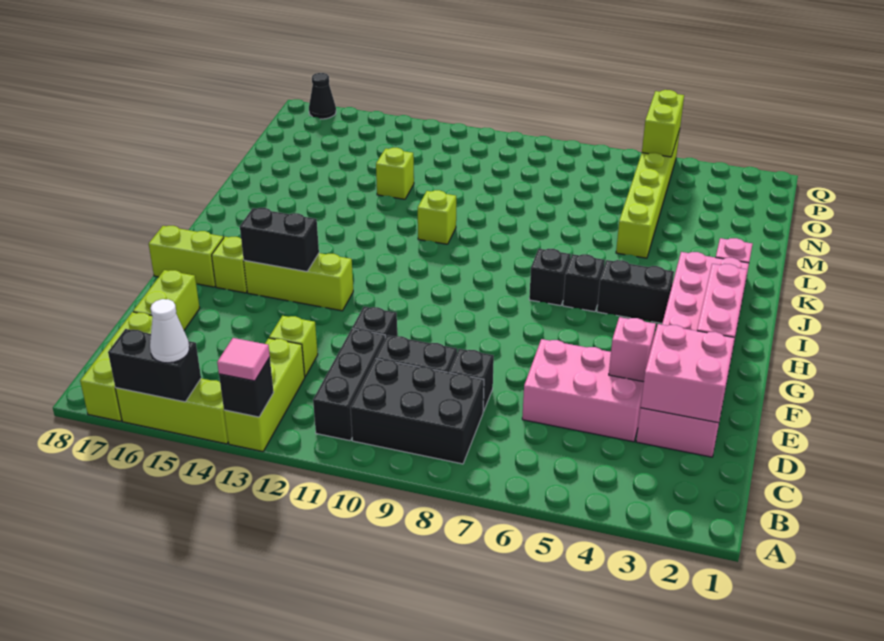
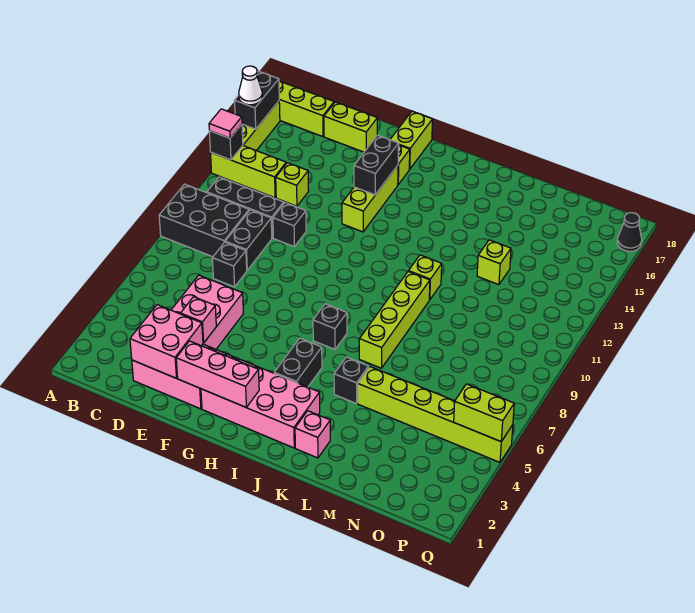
black 2x3 brick [350,359,484,464] -> black 2x3 brick turned to [159,184,249,257]
black 1x1 brick [563,254,605,312] -> black 1x1 brick moved to [334,357,369,404]
none -> lime 1x4 brick [359,271,430,368]

